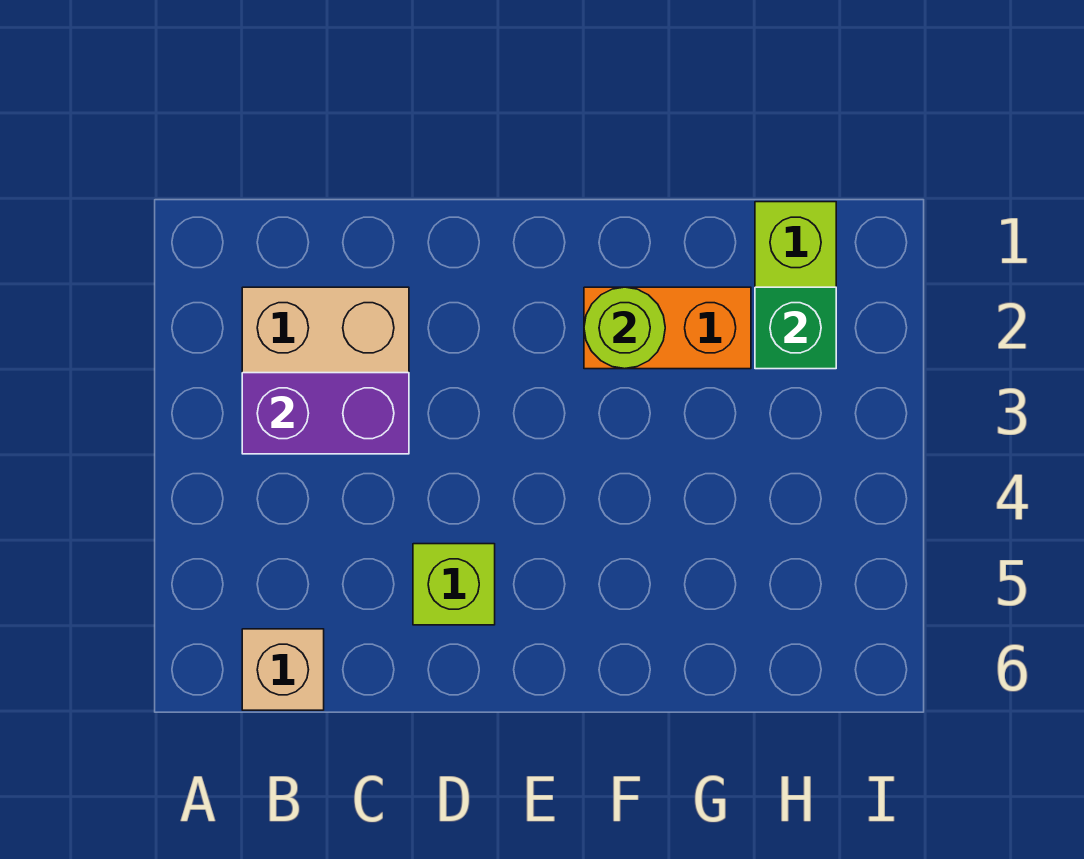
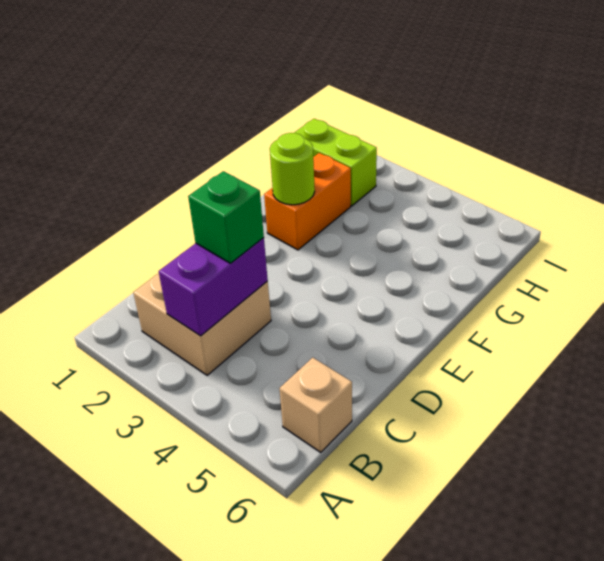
lime 1x1 brick [413,544,495,625] -> none
green 1x1 brick [755,287,836,369] -> green 1x1 brick moved to [188,171,264,263]

